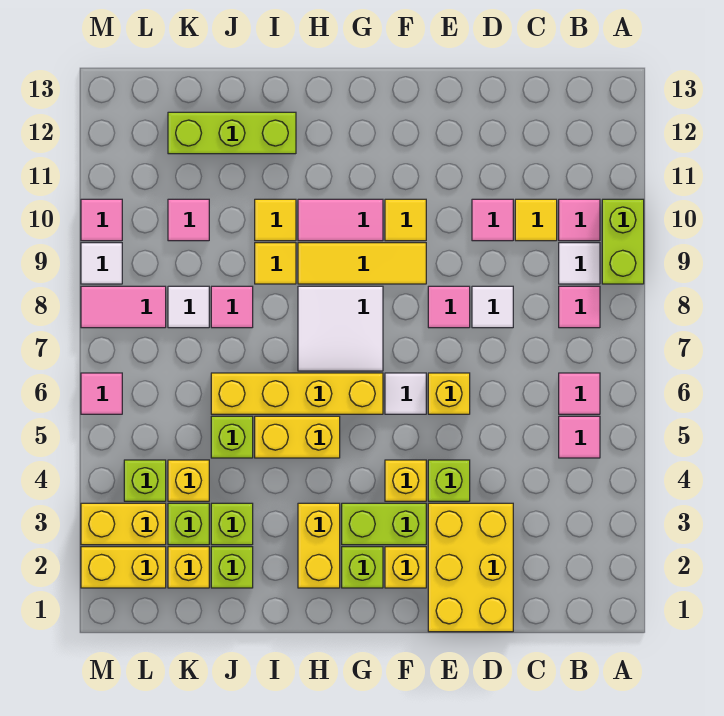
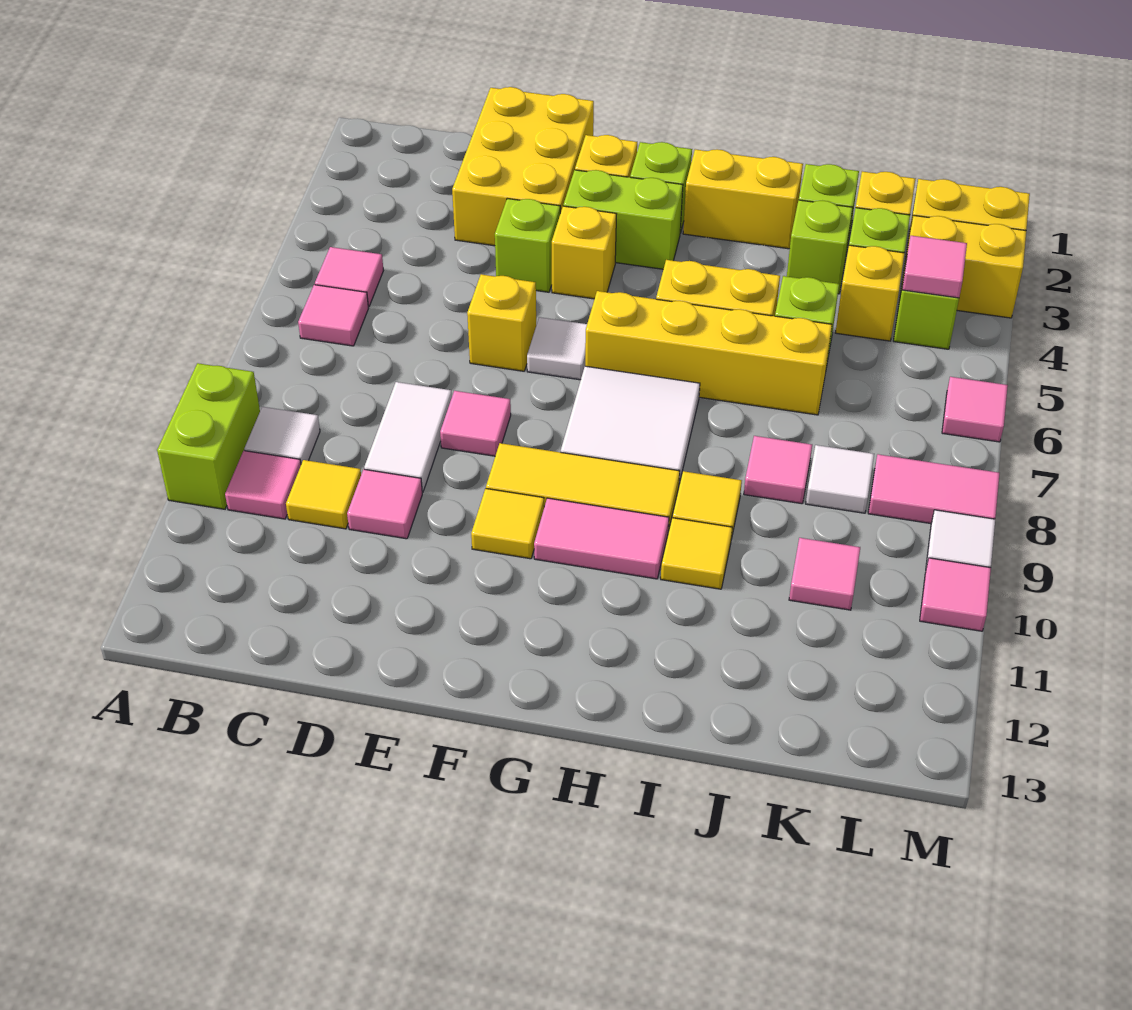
pink 1x1 tile [559,286,600,328] -> pink 1x1 tile moved to [902,236,967,298]
white 1x1 tile [472,286,513,328] -> white 1x2 tile [364,382,452,492]
yellow 1x2 brick [298,503,340,588] -> yellow 1x2 brick turned to [683,149,803,249]
lime 1x3 brick [168,112,296,154] -> none

